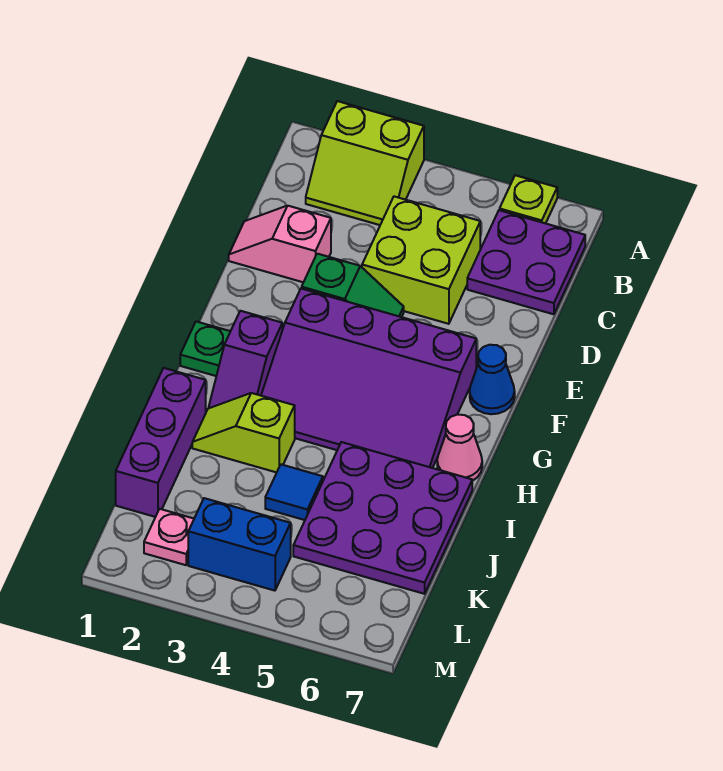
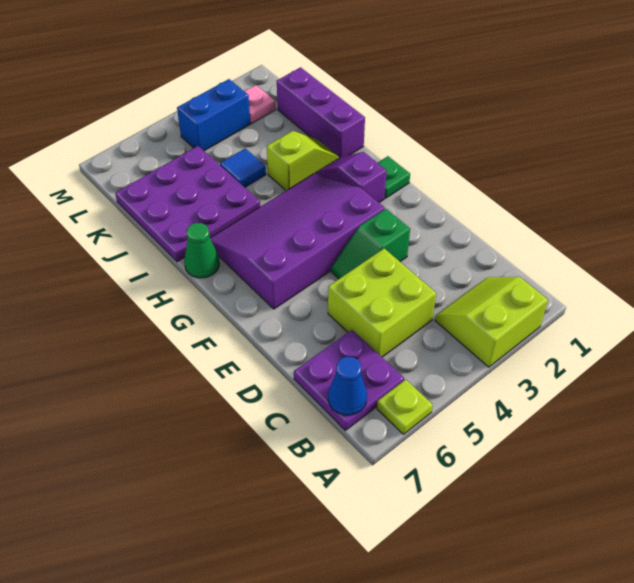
pink 1x2 slope [229,206,331,282] -> none
blue 1x1 cone [470,345,515,414] -> blue 1x1 cone moved to [328,357,367,415]
pink 1x1 cone [437,415,482,481] -> green 1x1 cone [184,223,220,278]

